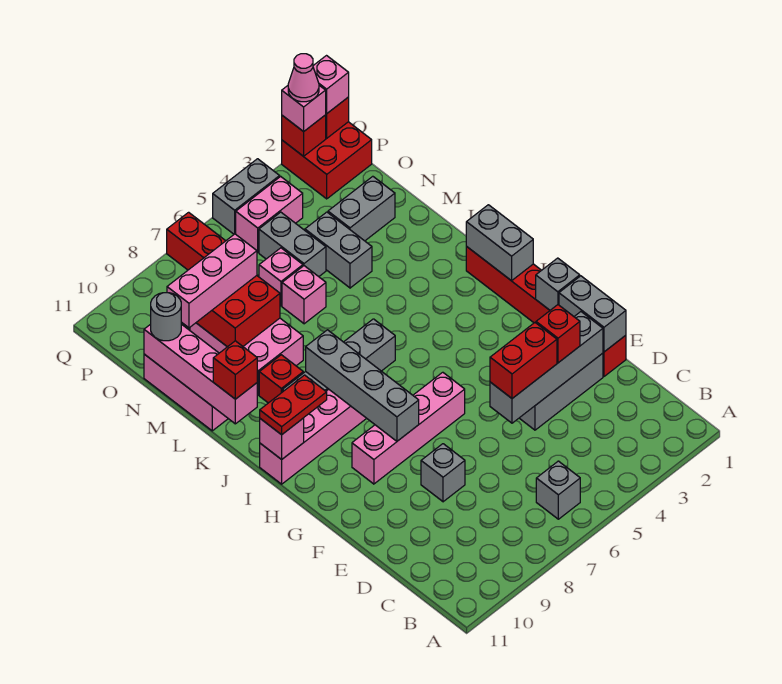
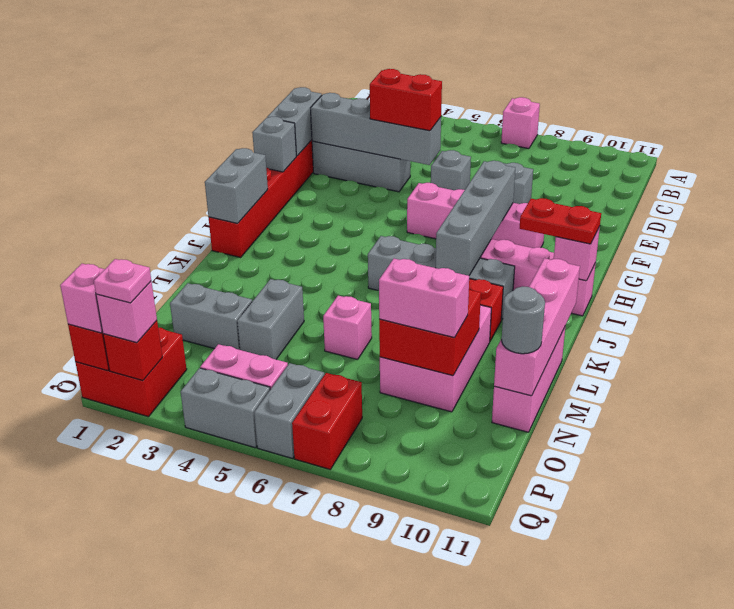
grey 1x1 brick [536,461,580,519] -> grey 1x1 brick moved to [431,150,471,190]
red 1x1 brick [536,305,580,363] -> none
red 1x1 brick [213,341,257,399] -> none
grey 1x2 brick [259,212,326,277] -> grey 1x2 brick moved to [254,363,324,458]
pink 1x1 brick [259,248,303,306] -> pink 1x1 brick moved to [501,97,540,149]
pink 1x3 brick [167,234,257,328] -> pink 1x2 brick [379,259,469,338]
pink 1x1 cone [288,54,319,102] -> pink 1x1 plate [94,259,151,303]

